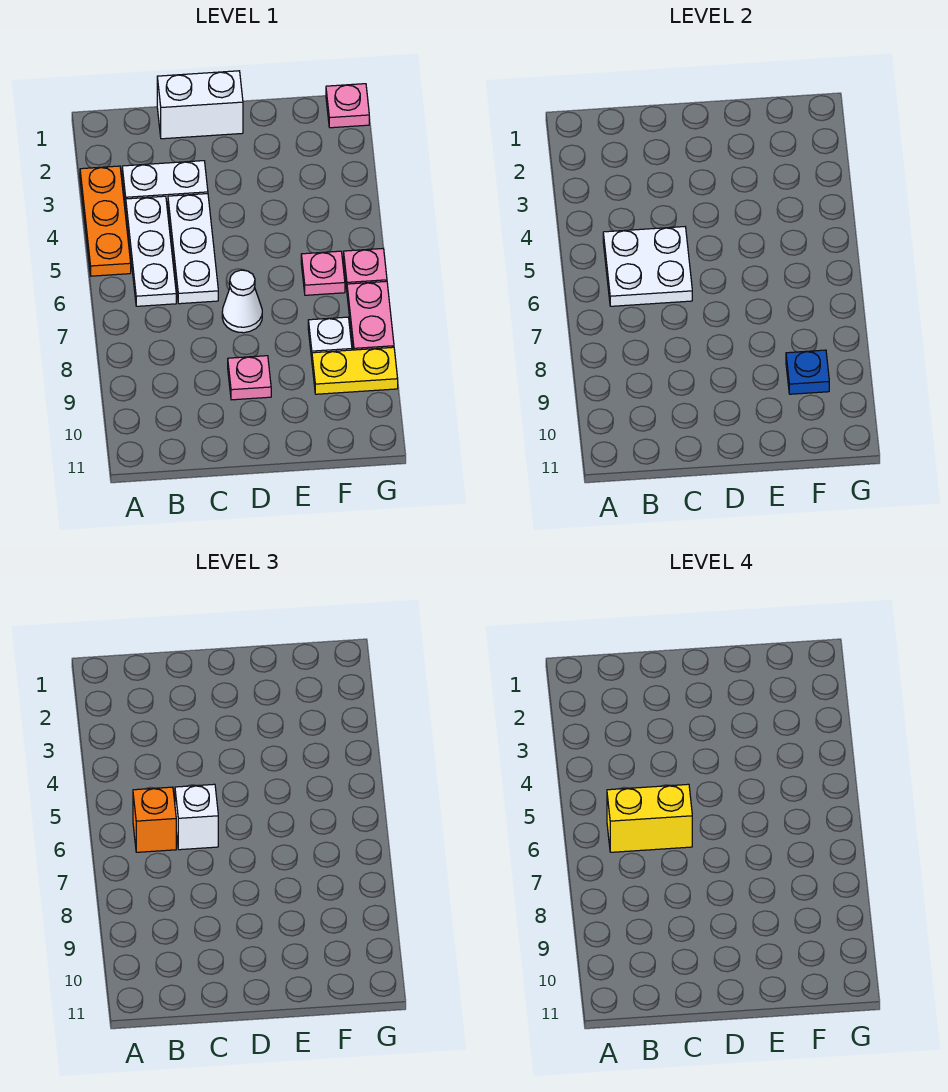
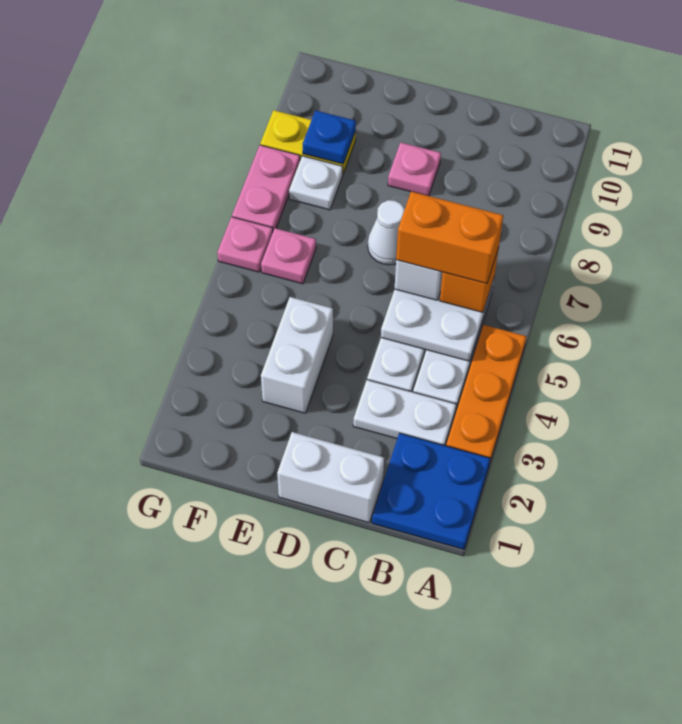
none -> blue 2x2 plate [372,433,490,549]
yellow 1x2 brick [607,784,692,852] -> orange 1x2 brick [396,192,503,284]
none -> white 1x2 brick [261,297,333,413]
pink 1x1 plate [326,84,369,128] -> none

